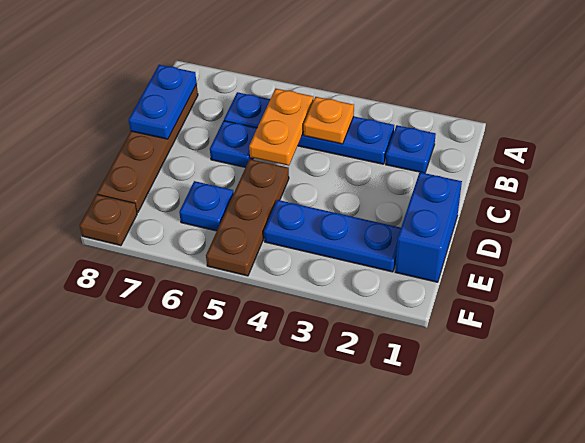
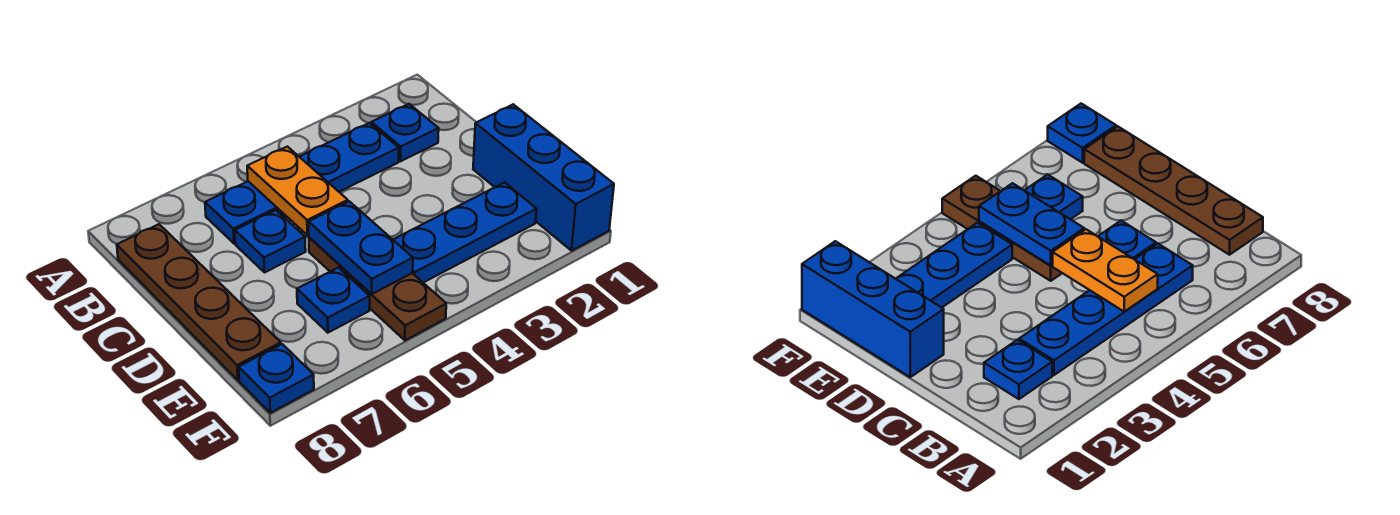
orange 1x1 plate [304,97,354,144] -> none
blue 1x2 plate [129,65,197,139] -> blue 1x2 plate moved to [309,201,413,294]
blue 1x2 brick [395,172,462,282] -> blue 1x3 brick [473,104,614,251]
brown 1x1 plate [80,194,137,246] -> blue 1x1 plate [239,344,314,413]

